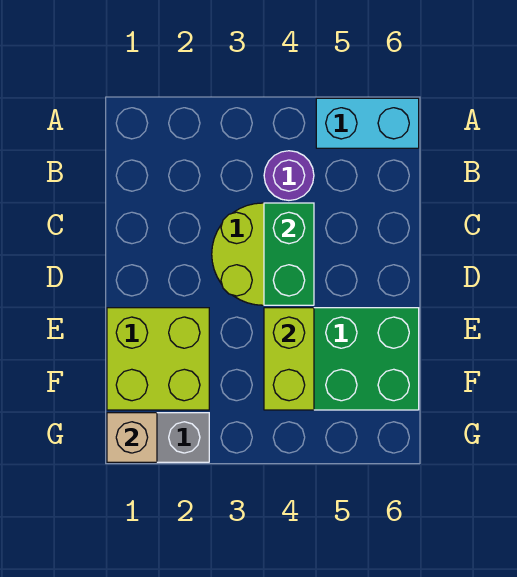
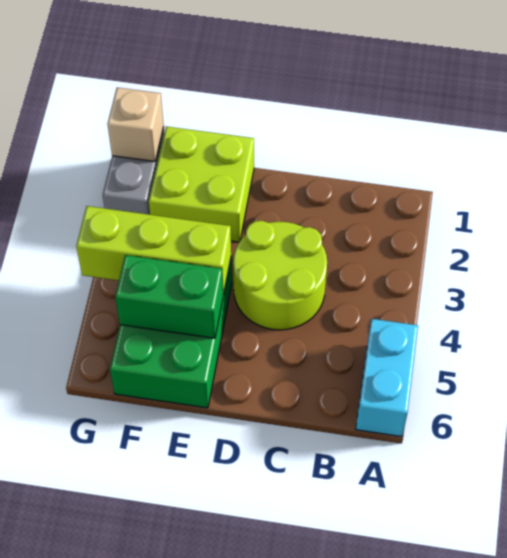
purple 1x1 round brick [264,151,314,200] -> none
green 1x2 brick [264,203,314,305] -> green 1x2 brick moved to [115,255,223,338]
lime 1x2 brick [264,308,314,410] -> lime 1x3 brick [76,206,231,295]

